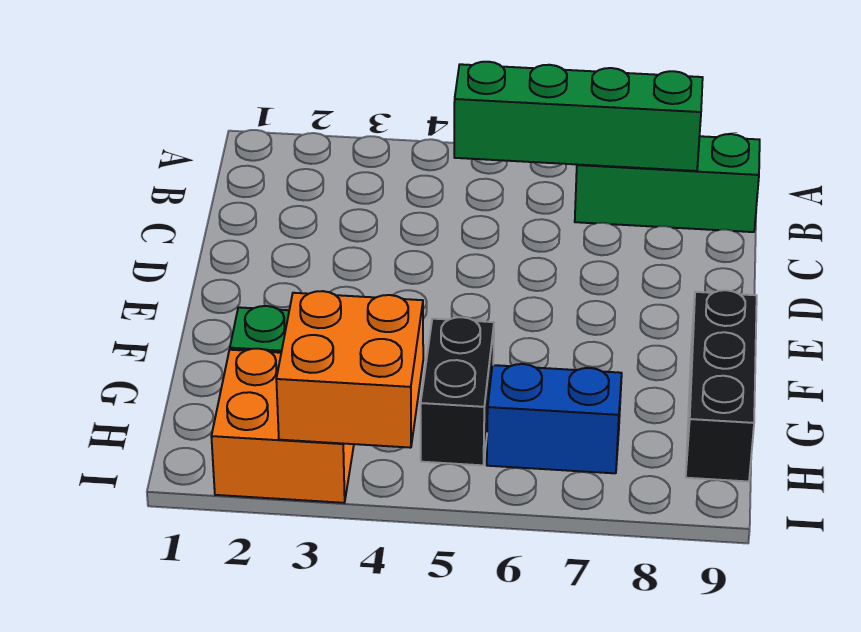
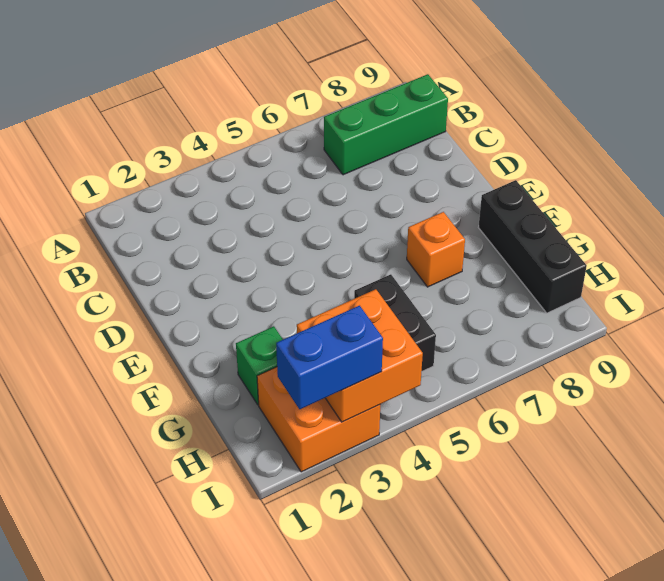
green 1x4 brick [454,62,703,171] -> none
none -> orange 1x1 brick [407,212,465,287]
blue 1x2 brick [487,364,622,473] -> blue 1x2 brick moved to [276,306,383,409]

